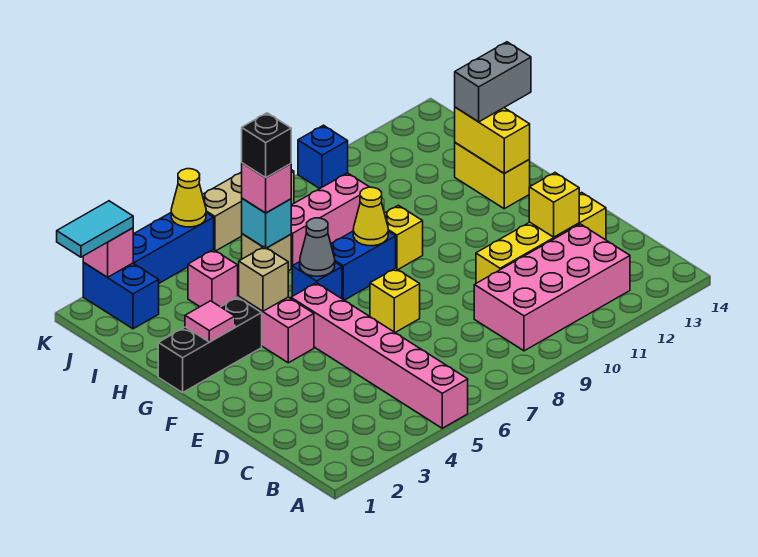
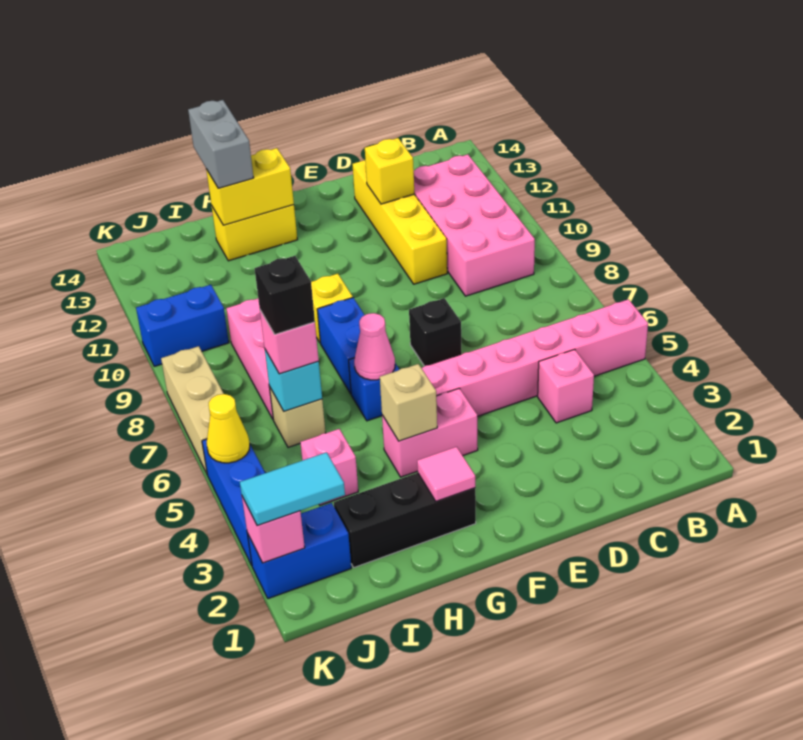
none -> pink 1x1 brick [538,349,594,423]
yellow 1x1 brick [370,268,420,332] -> black 1x1 brick [409,298,462,366]
black 1x3 brick [158,297,262,393] -> black 1x3 brick turned to [334,473,476,568]
grey 1x1 cone [300,218,335,276] -> pink 1x1 cone [354,313,395,380]
yellow 1x1 cone [353,187,388,246] -> none
cyan 1x2 tile [57,201,133,257] -> cyan 1x2 tile turned to [240,452,345,526]
blue 1x1 brick [298,125,348,189] -> blue 1x2 brick [136,285,229,366]

